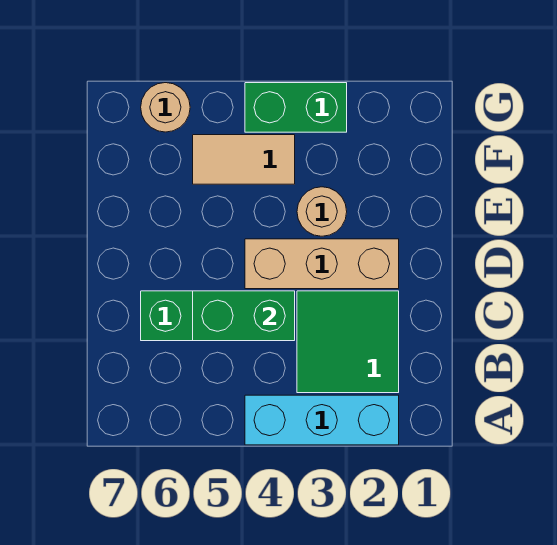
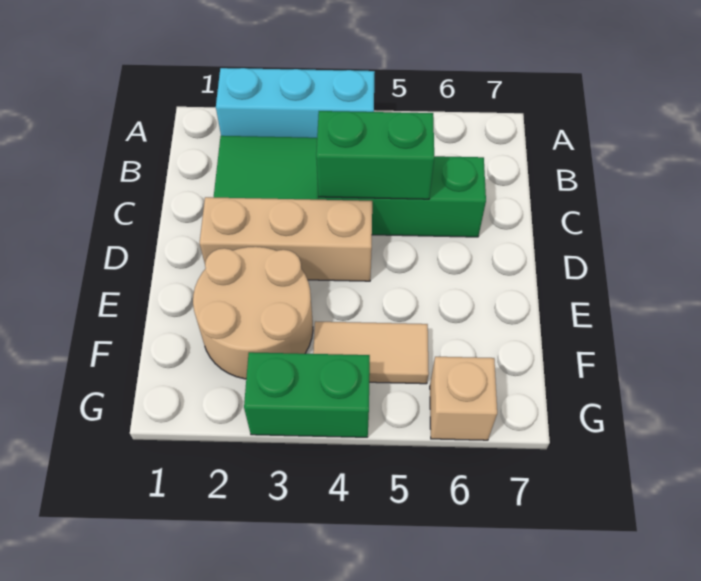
tan 1x1 round brick [297,187,347,236] -> tan 2x2 round brick [193,247,313,379]
tan 1x1 round brick [141,83,190,132] -> tan 1x1 brick [430,357,497,440]

